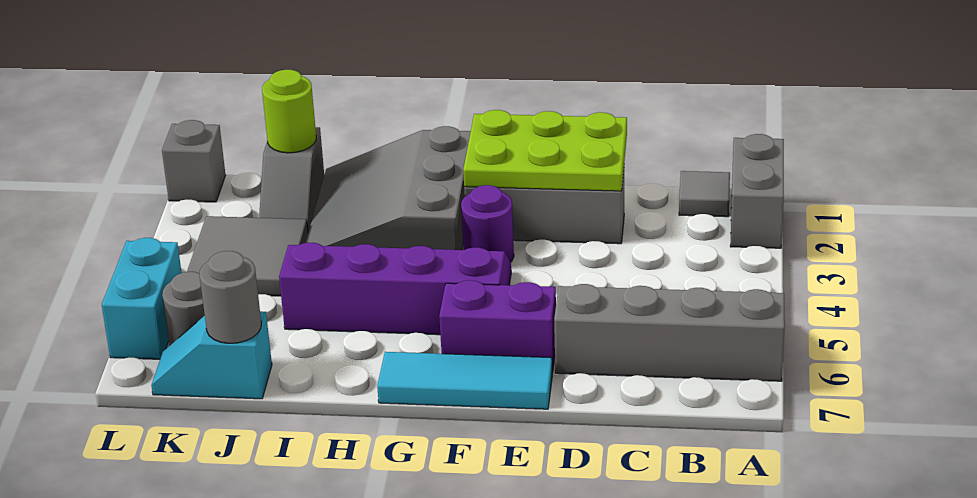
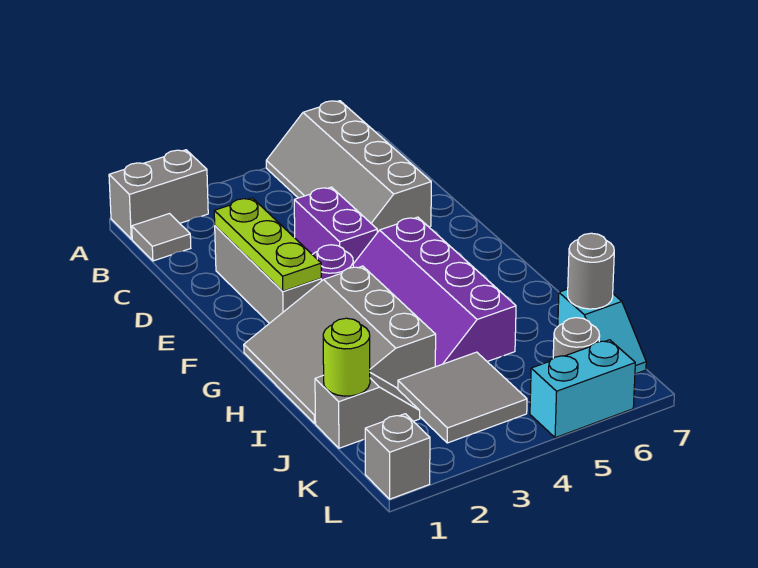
lime 2x3 plate [463,110,627,191] -> lime 1x3 plate [214,198,321,291]
purple 1x2 brick [439,280,556,373] -> purple 1x2 brick moved to [294,187,377,264]
cyan 1x3 tile [377,352,552,409] -> none
grey 3x3 slope [305,126,471,250] -> grey 3x3 slope turned to [244,266,436,423]

